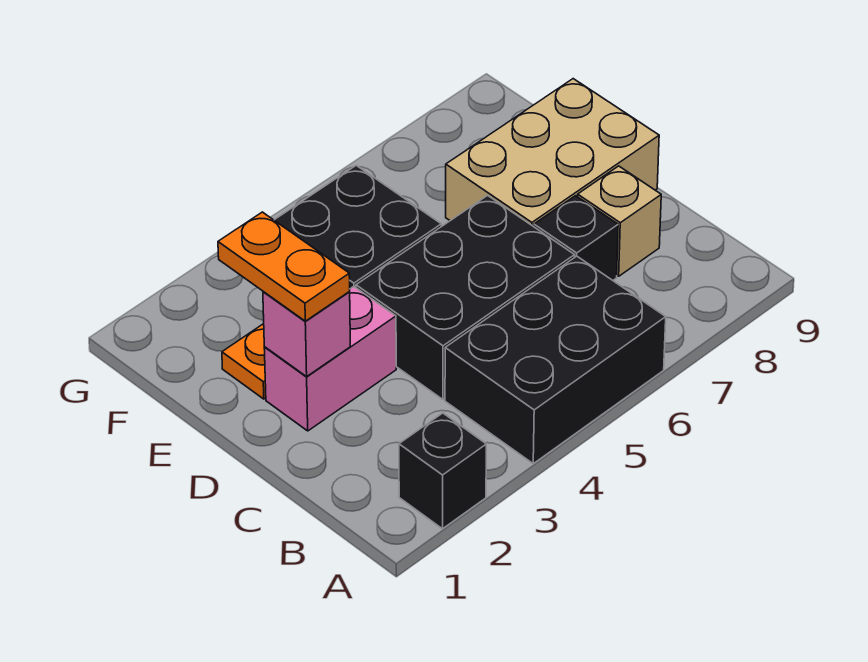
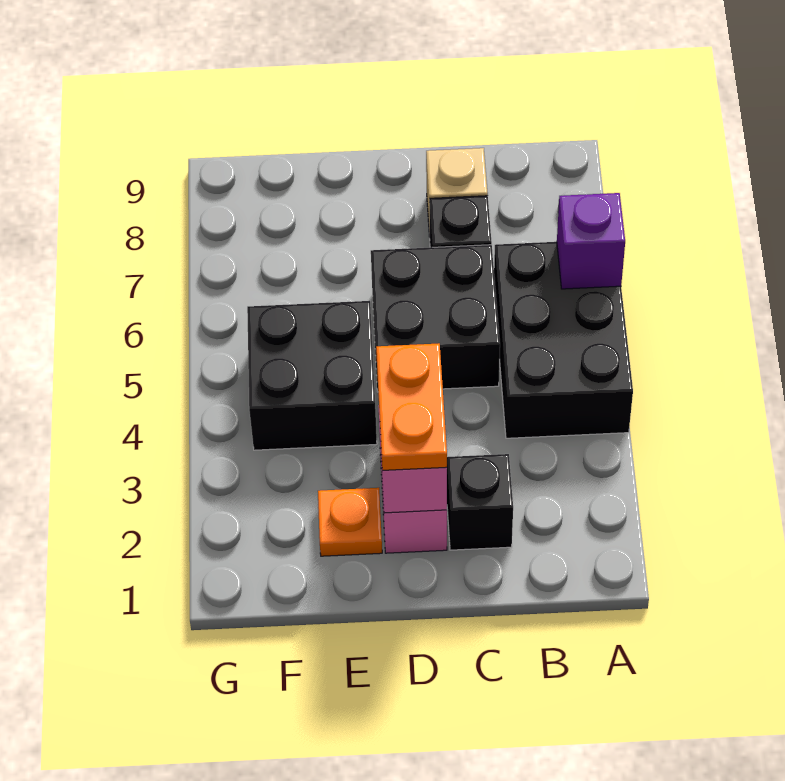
black 1x1 brick [399,413,486,529] -> black 1x1 brick moved to [447,454,513,550]
none -> purple 1x1 brick [557,193,625,289]
black 2x3 brick [356,196,575,399] -> black 2x2 brick [371,245,500,392]
orange 1x2 plate [218,212,350,321] -> orange 1x2 plate turned to [376,343,447,470]
tan 2x3 brick [446,79,659,227] -> none

